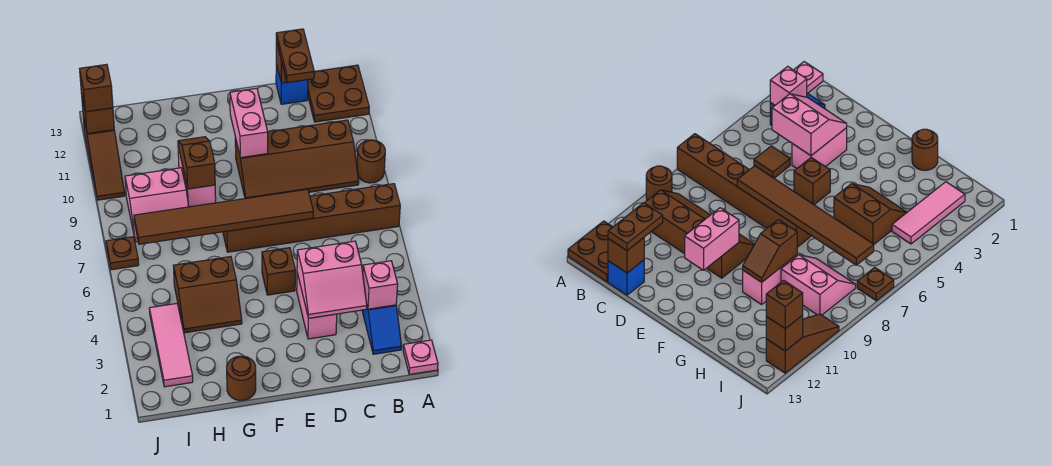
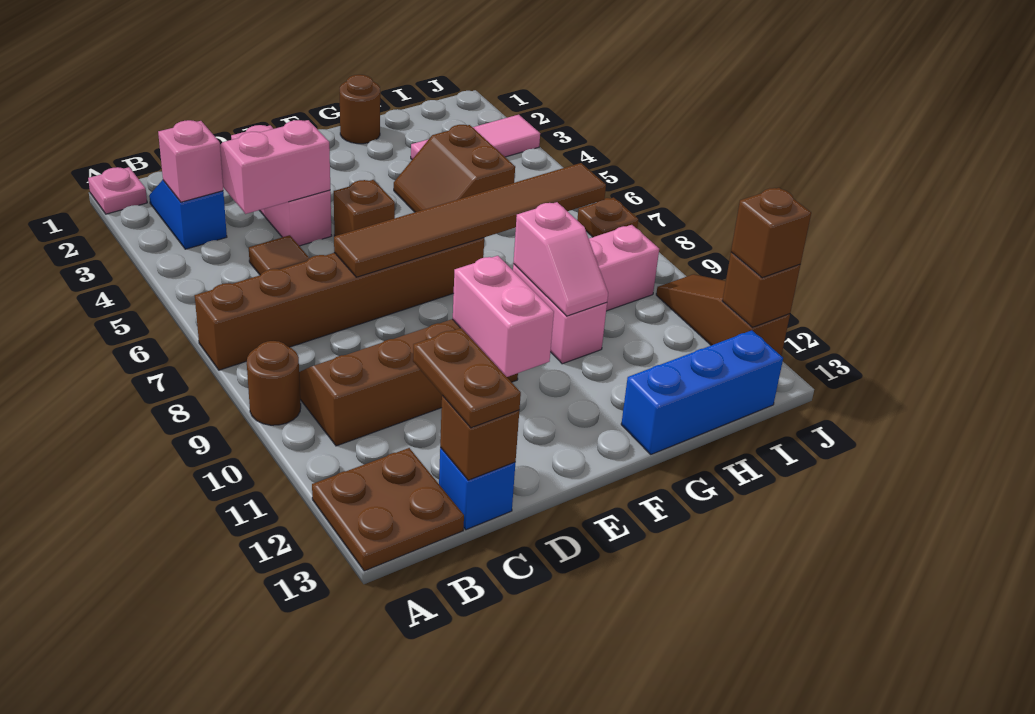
pink 1x2 brick [297,273,337,339] -> pink 1x3 brick [231,125,332,246]
brown 2x2 slope [173,257,242,333] -> brown 2x2 slope turned to [394,125,515,212]
brown 1x2 slope [178,137,215,189] -> pink 1x2 slope [513,202,608,316]
none -> blue 1x3 brick [621,330,783,454]
pink 1x3 tile [149,304,193,387] -> pink 1x3 tile turned to [411,115,540,159]

